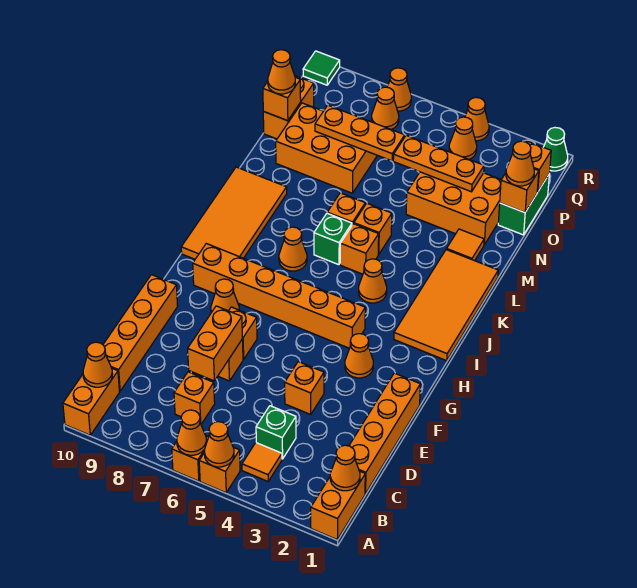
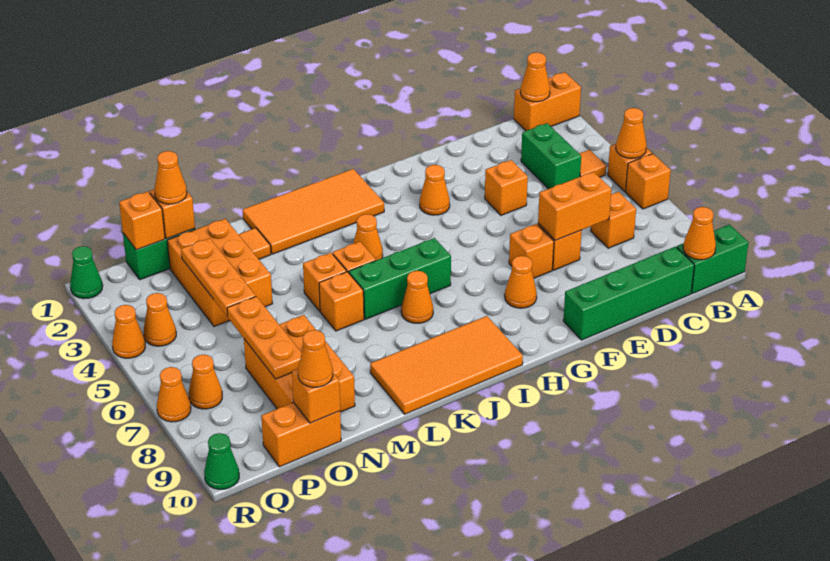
orange 1x1 cone [177,410,207,455] -> none
orange 1x2 brick [63,368,120,435] -> green 1x2 brick [677,225,749,294]
orange 1x4 brick [349,373,420,494] -> none
green 1x1 brick [256,406,296,459] -> green 1x2 brick [521,123,581,189]
orange 1x4 brick [103,275,178,391] -> green 1x4 brick [563,247,694,340]
orange 1x6 brick [193,244,365,348] -> none
green 1x1 brick [314,213,352,265] -> green 1x3 brick [349,238,451,319]
green 1x1 tile [303,51,340,85] -> green 1x1 cone [204,433,239,489]

